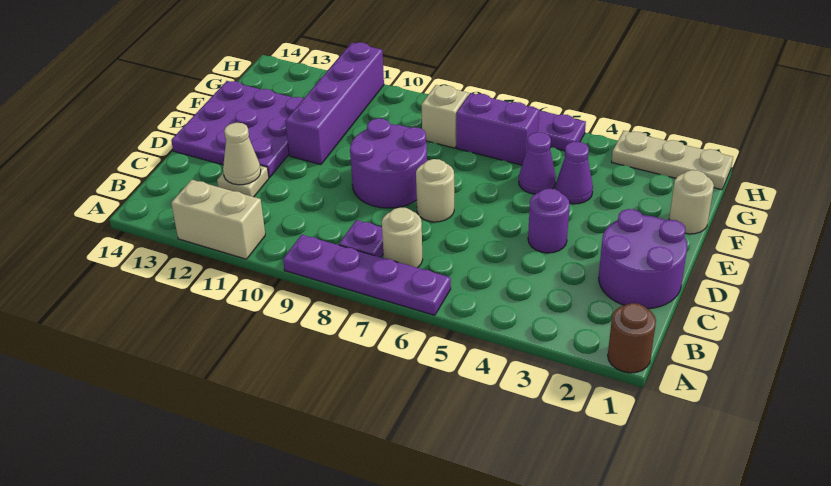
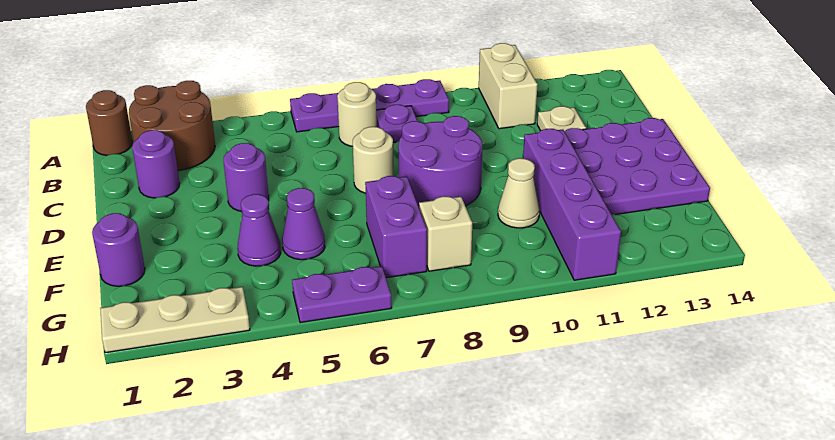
none -> brown 2x2 round brick [129,81,215,171]
tan 1x2 brick [171,180,265,259] -> tan 1x2 brick turned to [479,43,538,129]
purple 2x2 round brick [599,209,687,309] -> purple 1x1 round brick [132,130,179,198]
tan 1x1 cone [223,123,261,185] -> tan 1x1 cone moved to [498,158,540,228]
tan 1x1 round brick [669,170,714,234] -> purple 1x1 round brick [92,213,145,286]
purple 1x2 brick [456,93,539,165] -> purple 1x2 brick turned to [365,176,427,278]

